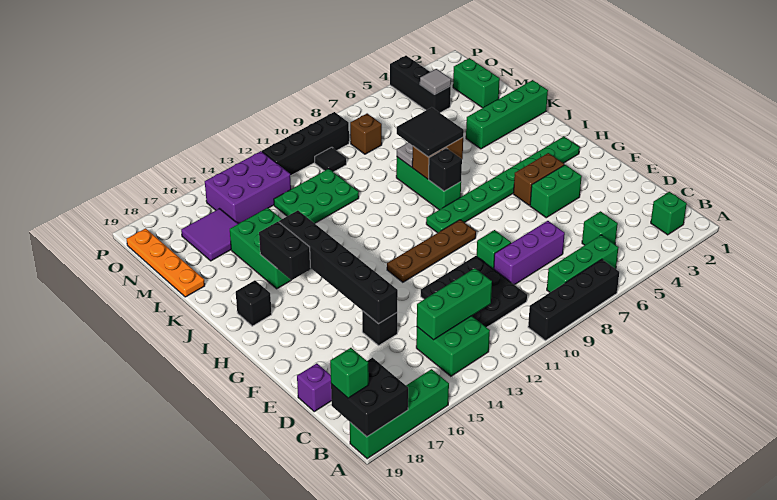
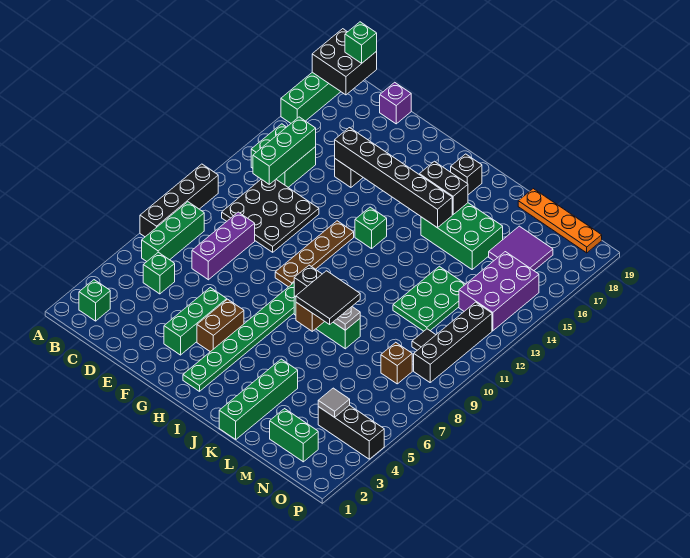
green 1x1 brick [477,230,511,269] -> green 1x1 brick moved to [355,207,387,249]
green 1x2 brick [530,165,582,218] -> green 1x3 brick [164,288,227,355]

